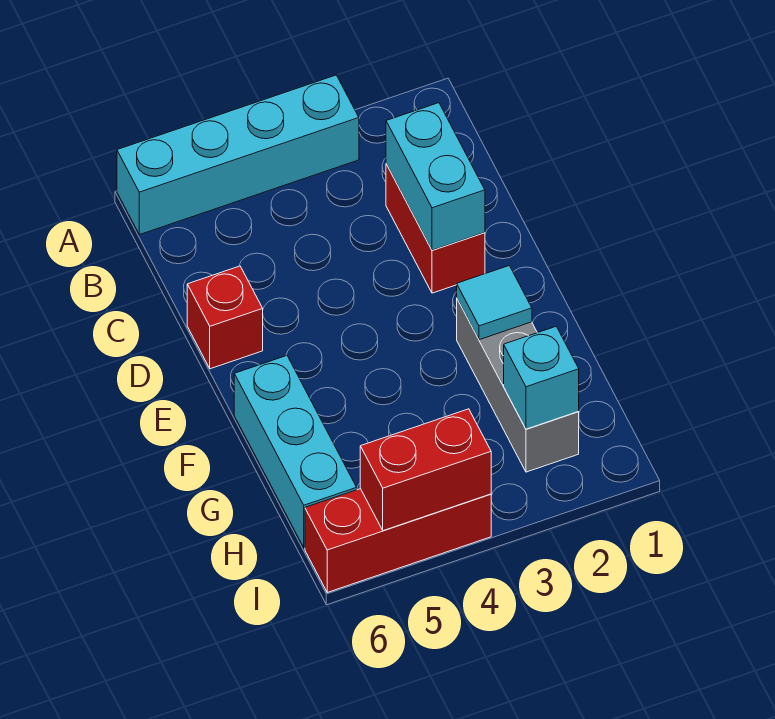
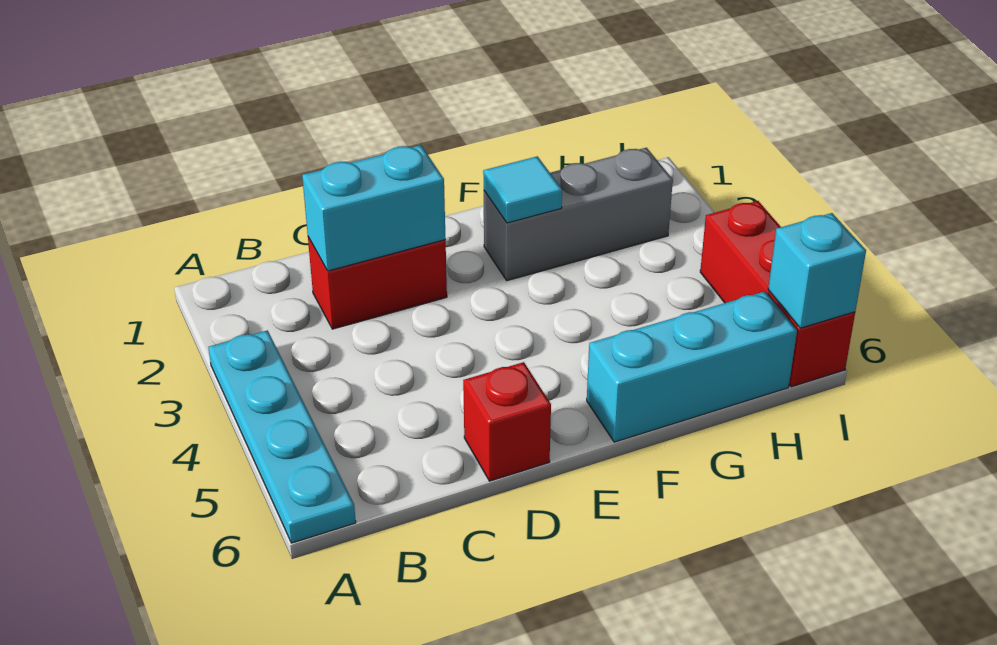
cyan 1x4 brick [117,75,359,235] -> cyan 1x4 plate [208,331,356,543]
cyan 1x1 brick [504,327,579,429] -> cyan 1x1 brick moved to [768,213,866,328]
red 1x2 brick [360,409,491,531] -> none

